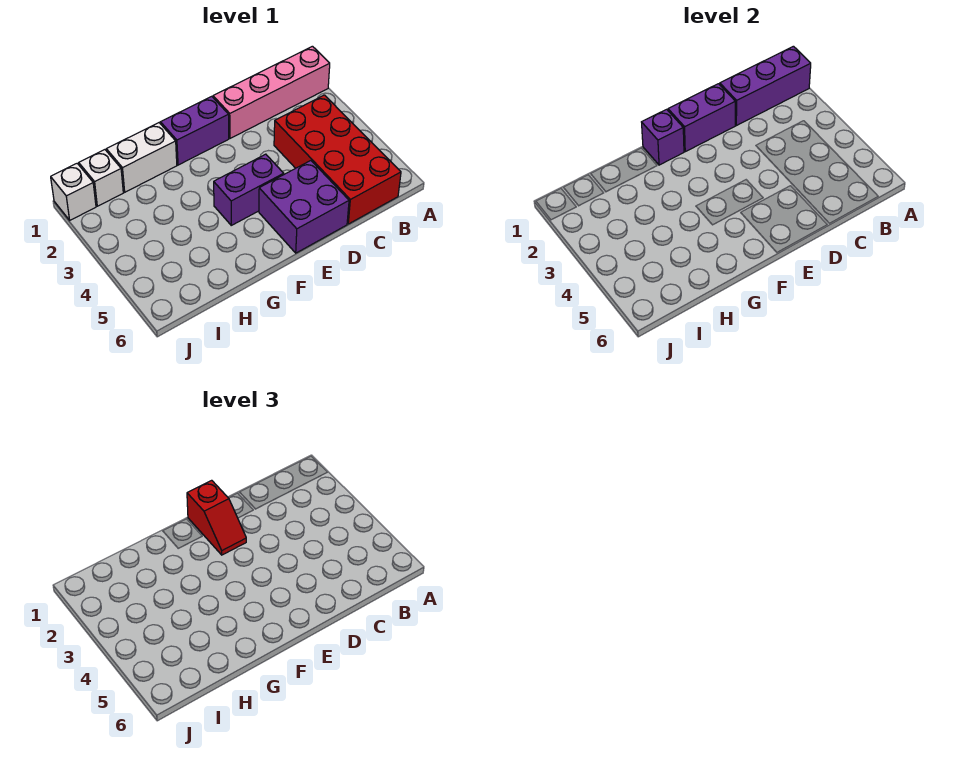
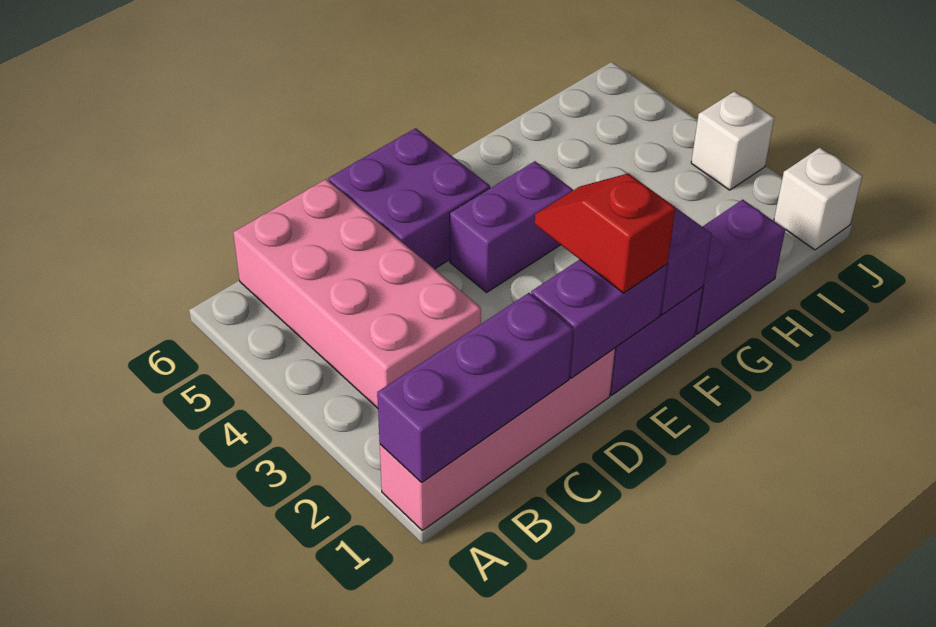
red 2x4 brick [274,95,401,224] -> pink 2x4 brick [233,179,481,408]
white 1x2 brick [106,123,177,192] -> purple 1x2 brick [696,200,785,334]
white 1x1 brick [79,150,123,206] -> white 1x1 brick moved to [691,91,774,190]

